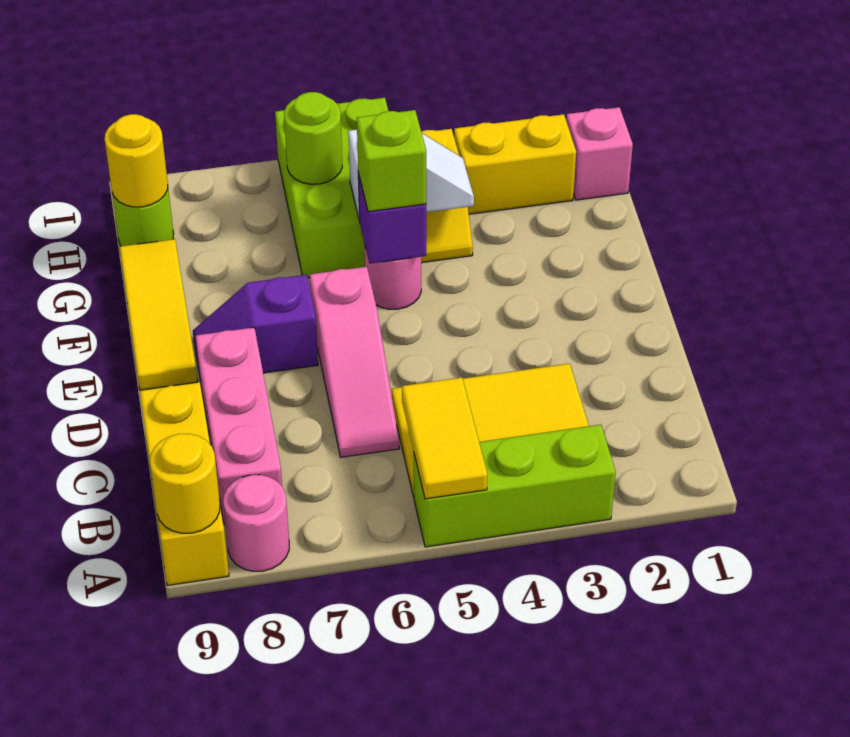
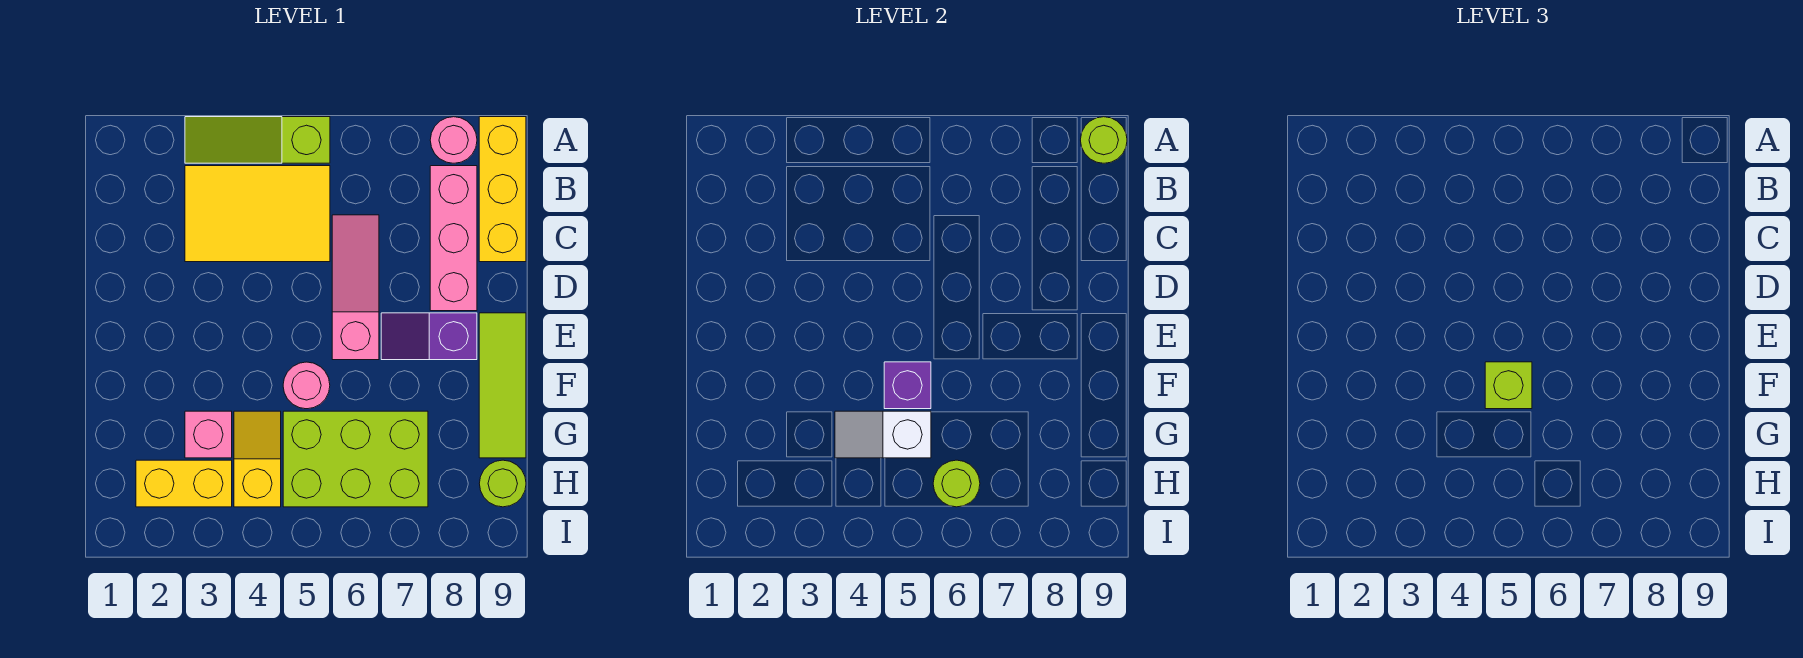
lime 1x3 brick [414,424,616,547] -> lime 1x3 slope [185,117,330,163]
yellow 1x2 tile [402,377,487,499] -> none
yellow 1x1 round brick [150,434,220,533] -> lime 1x1 round brick [1081,117,1127,163]
purple 1x2 slope [193,275,318,375] -> purple 1x2 slope turned to [381,313,477,360]
yellow 1x3 tile [120,239,198,390] -> lime 1x3 tile [479,313,526,458]
lime 2x3 brick [275,98,388,278] -> lime 2x3 brick turned to [283,411,428,507]
pink 1x1 brick [566,107,633,200] -> pink 1x1 brick moved to [185,411,232,458]
yellow 1x1 round brick [105,114,168,207] -> none

